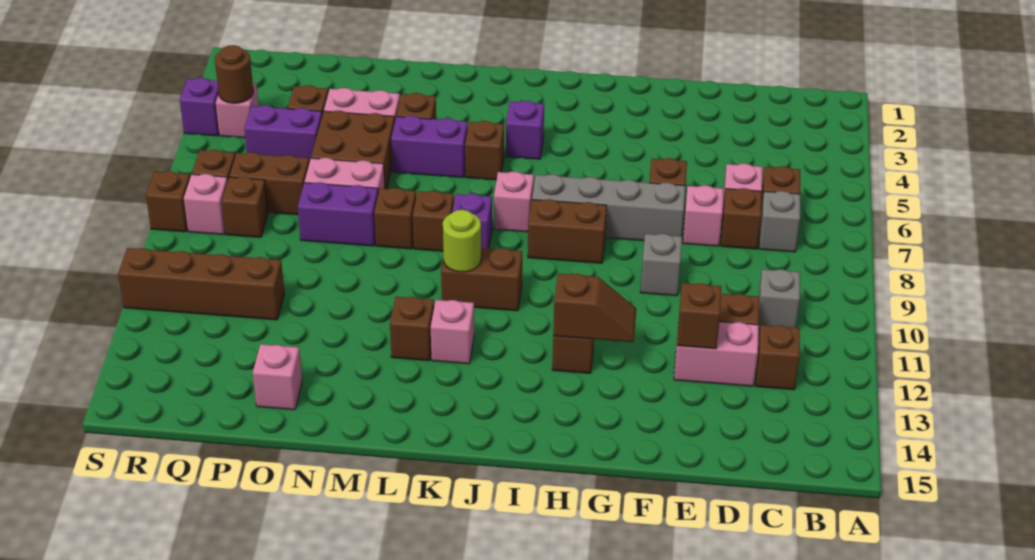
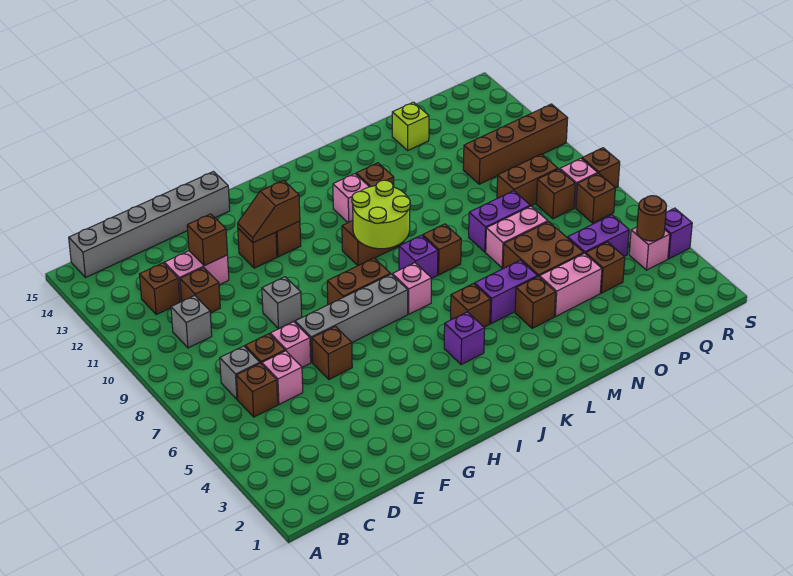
none -> grey 1x6 brick [69,172,230,278]
lime 1x1 round brick [443,210,481,272] -> lime 2x2 round brick [352,180,410,249]
brown 1x1 brick [374,188,416,249] -> brown 1x1 brick moved to [238,228,277,268]
pink 1x1 brick [253,344,302,410] -> lime 1x1 brick [392,102,429,150]
brown 1x2 brick [229,152,309,215] -> brown 1x2 brick moved to [497,154,558,206]

